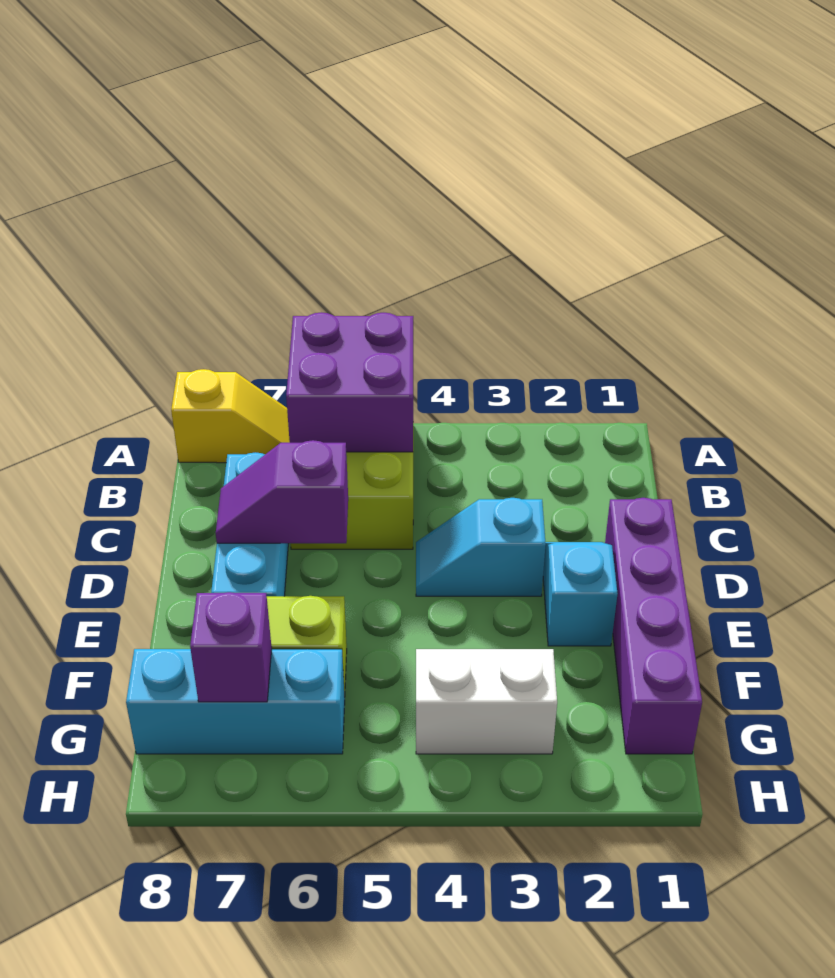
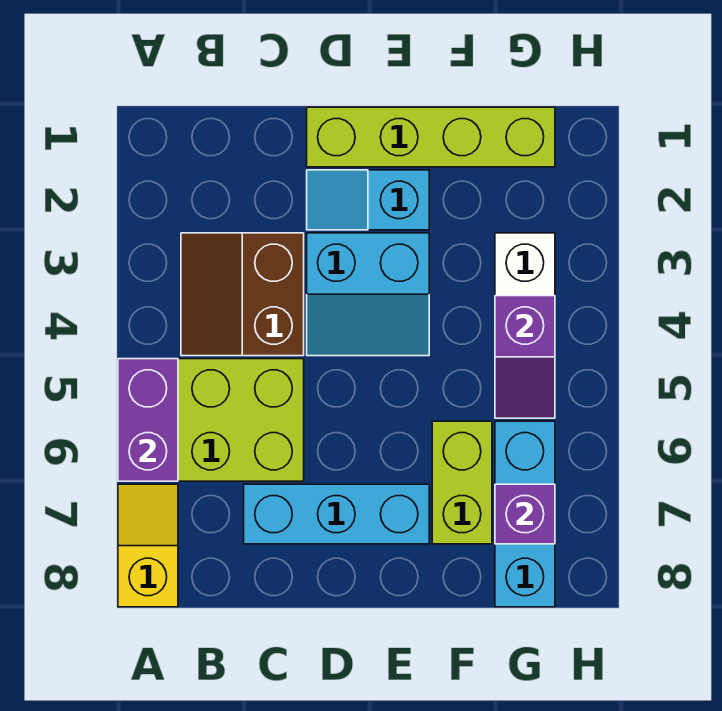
purple 2x2 brick [286,312,413,452] -> purple 1x2 brick [118,359,178,481]
none -> brown 2x2 slope [181,233,304,356]
purple 1x4 brick [605,498,702,754] -> lime 1x4 brick [307,107,555,167]
cyan 1x2 slope [416,498,546,596] -> cyan 2x2 slope [307,233,429,356]
purple 1x2 slope [216,440,348,543] -> purple 1x2 slope moved to [495,296,555,418]

